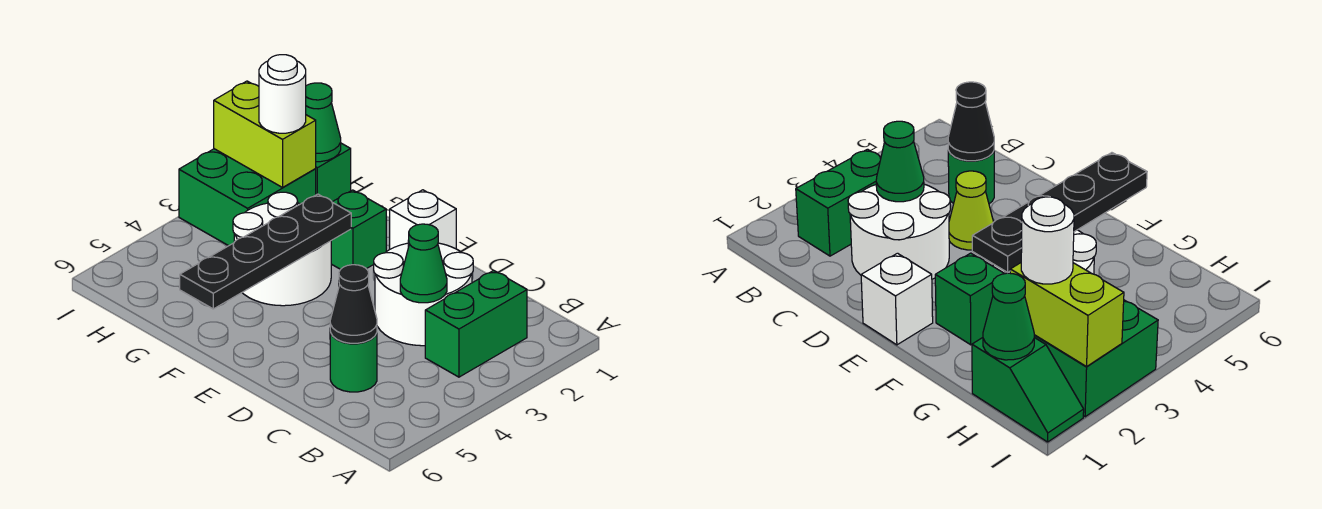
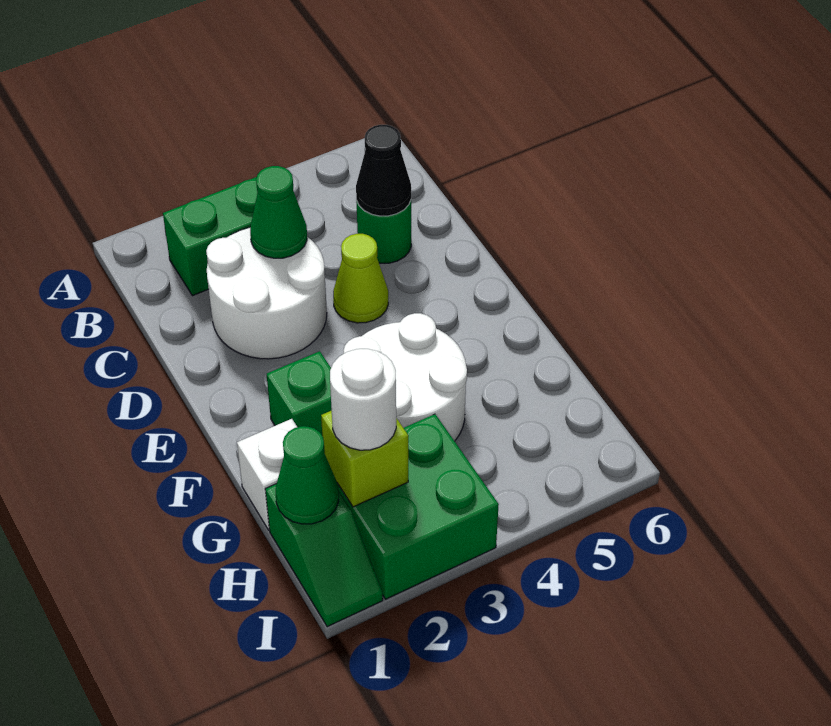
white 1x1 brick [390,190,456,249] -> white 1x1 brick moved to [237,419,297,530]
black 1x4 plate [180,194,351,309] -> none
lime 1x2 brick [214,81,316,187] -> lime 1x1 brick [321,411,408,507]

